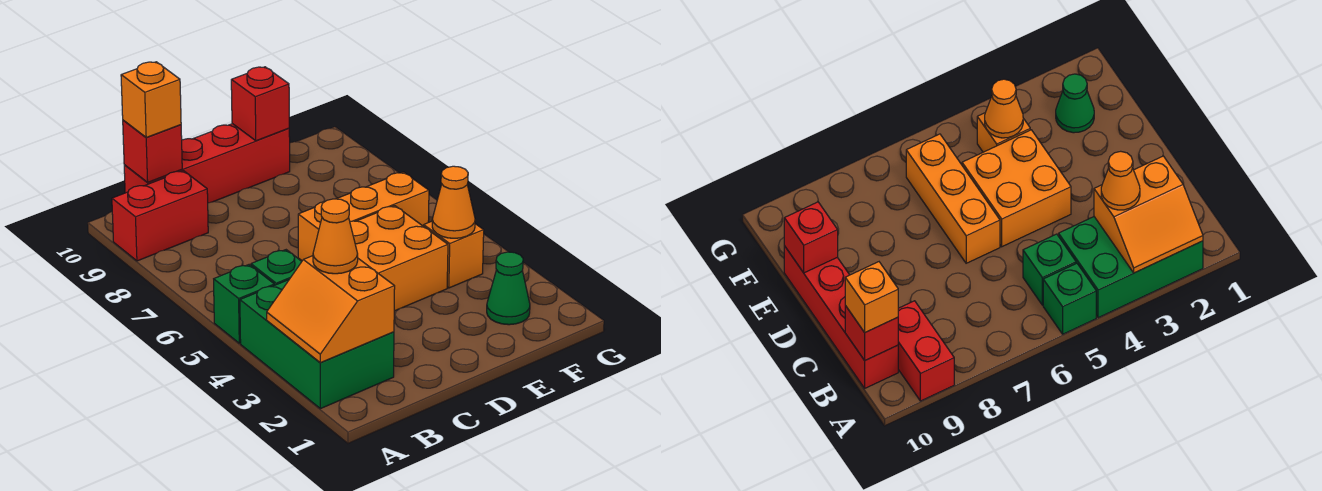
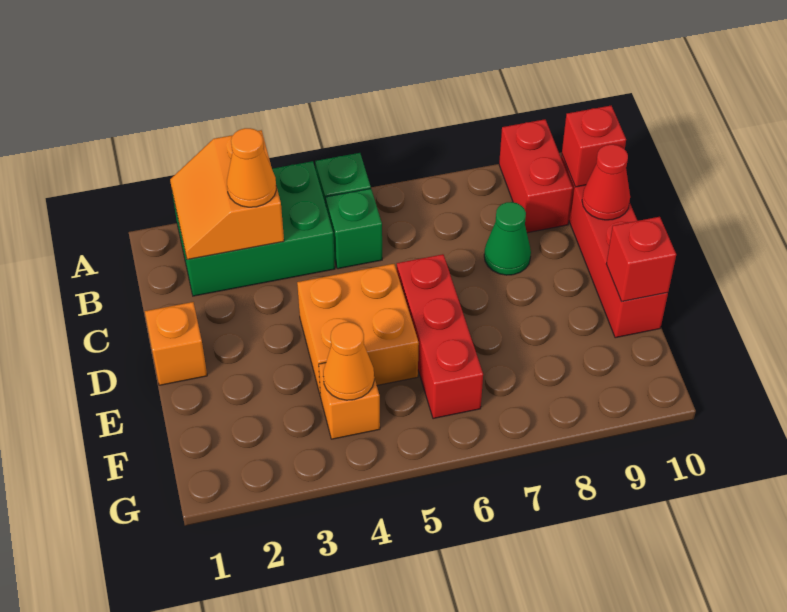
orange 2x2 slope [267,256,395,363] -> orange 2x2 slope turned to [170,130,284,260]
orange 1x1 brick [121,62,181,137] -> orange 1x1 brick moved to [145,302,207,385]
none -> red 1x1 cone [582,144,630,220]
orange 1x3 brick [298,172,429,261] -> red 1x3 brick [397,254,483,419]
green 1x1 cone [487,252,530,325] -> green 1x1 cone moved to [484,202,531,275]

